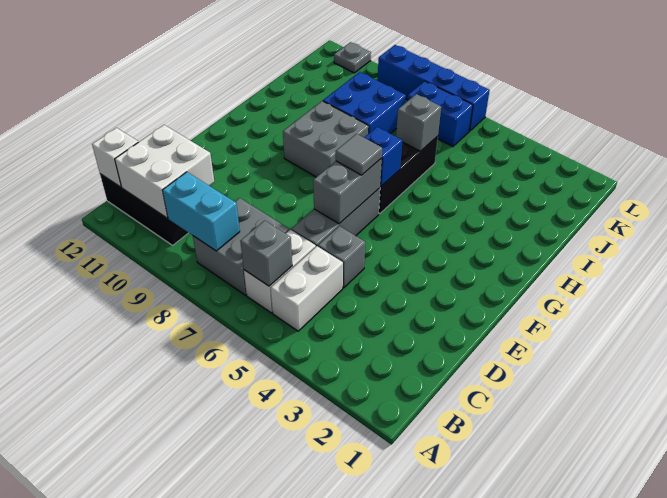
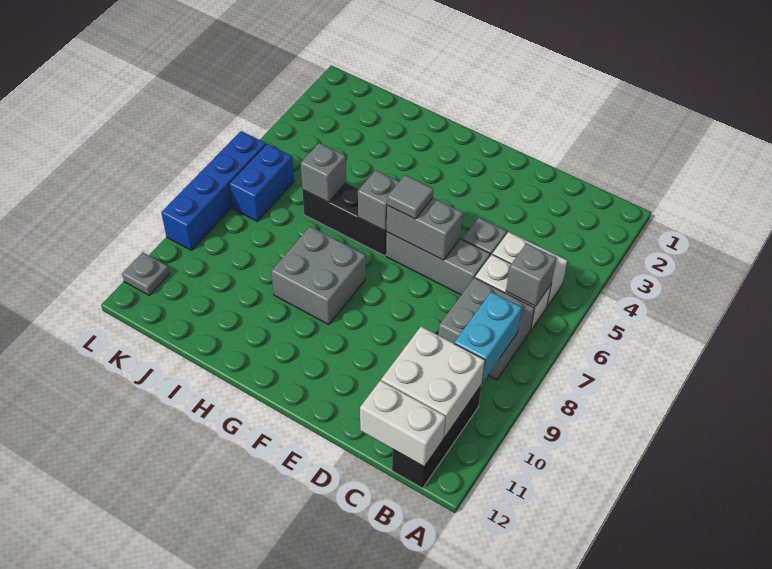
white 1x1 brick [92,128,138,187] -> white 1x2 brick [360,380,446,467]
blue 1x1 brick [364,127,402,186] -> grey 1x1 brick [358,170,399,231]
blue 2x2 brick [323,72,406,134] -> none

